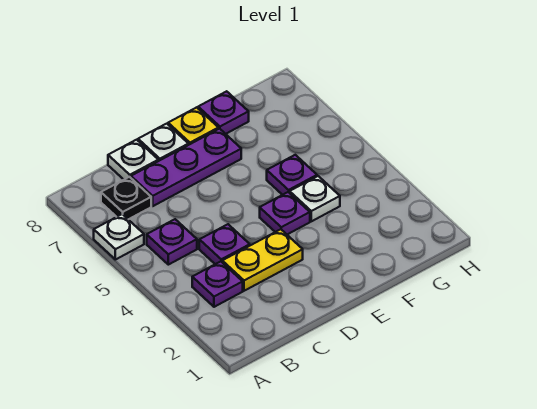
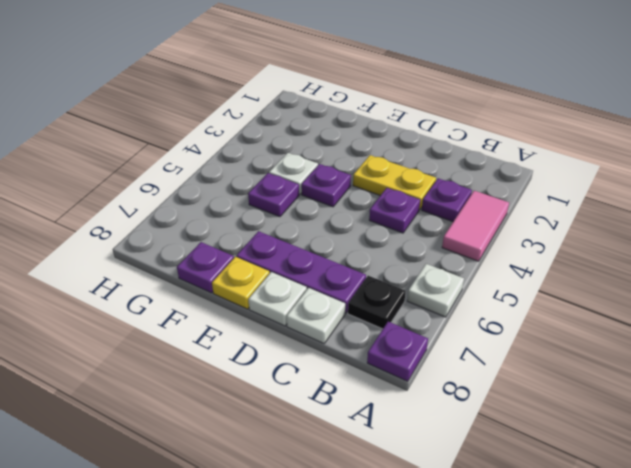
none -> pink 1x2 tile [442,191,509,261]
purple 1x1 plate [147,219,197,265] -> purple 1x1 plate moved to [367,322,428,381]

